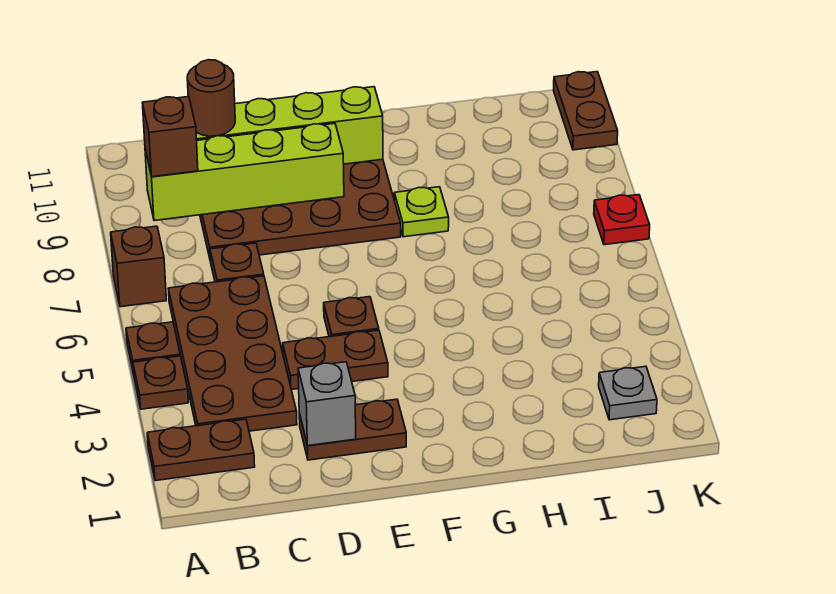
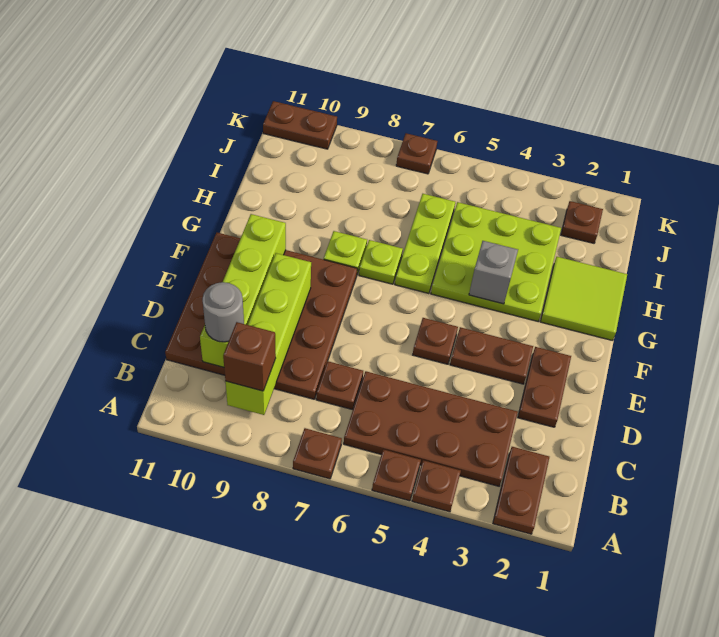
brown 1x1 brick [111,226,166,307] -> brown 1x1 plate [293,428,342,479]
brown 1x1 round brick [187,60,235,136] -> grey 1x1 round brick [202,282,244,342]
grey 1x1 brick [298,362,356,446] -> grey 1x1 brick moved to [469,241,518,304]
brown 1x2 plate [283,330,388,390] -> brown 1x2 plate turned to [450,327,533,384]
none -> lime 2x2 tile [540,257,627,341]
none -> lime 3x3 plate [431,202,561,321]
none -> lime 1x3 plate [395,194,455,293]
none -> lime 1x1 plate [359,240,403,284]
grey 1x1 plate [599,366,657,420] -> brown 1x1 plate [561,201,603,243]
red 1x1 plate [594,195,650,245] -> brown 1x1 plate [396,133,437,174]

